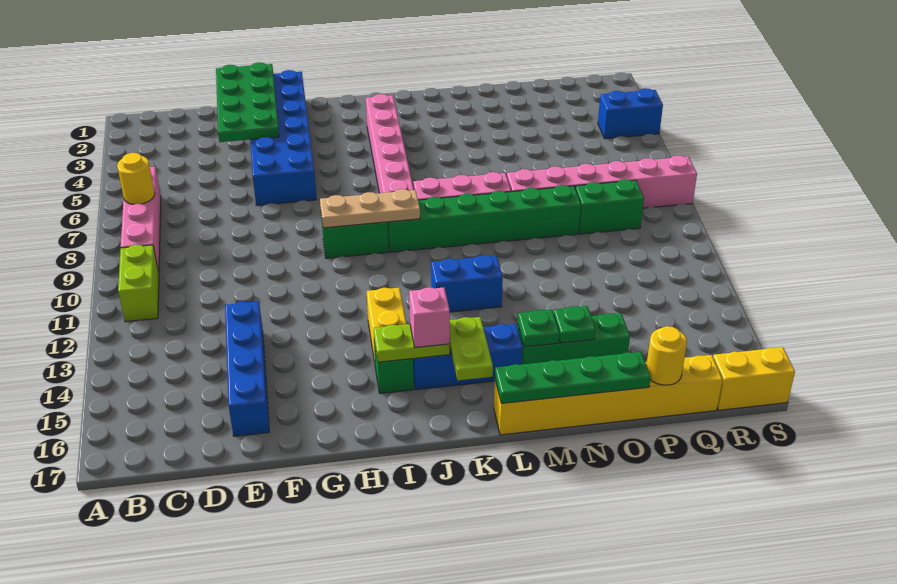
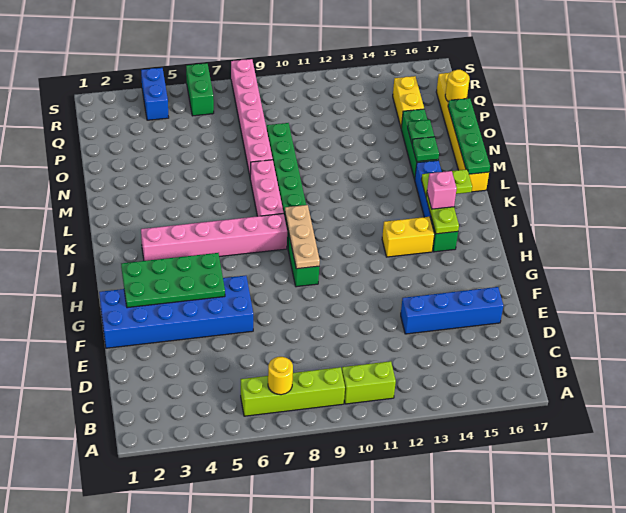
pink 1x4 brick [121,167,161,272] -> lime 1x4 brick [241,367,345,416]
green 2x4 plate [216,62,279,142] -> green 2x4 plate moved to [121,253,225,308]
blue 1x2 brick [431,255,503,312] -> none
green 1x2 brick [575,179,644,234] -> green 1x2 brick moved to [186,63,214,116]
yellow 1x2 brick [713,347,795,410] -> yellow 1x2 brick moved to [393,76,424,127]

